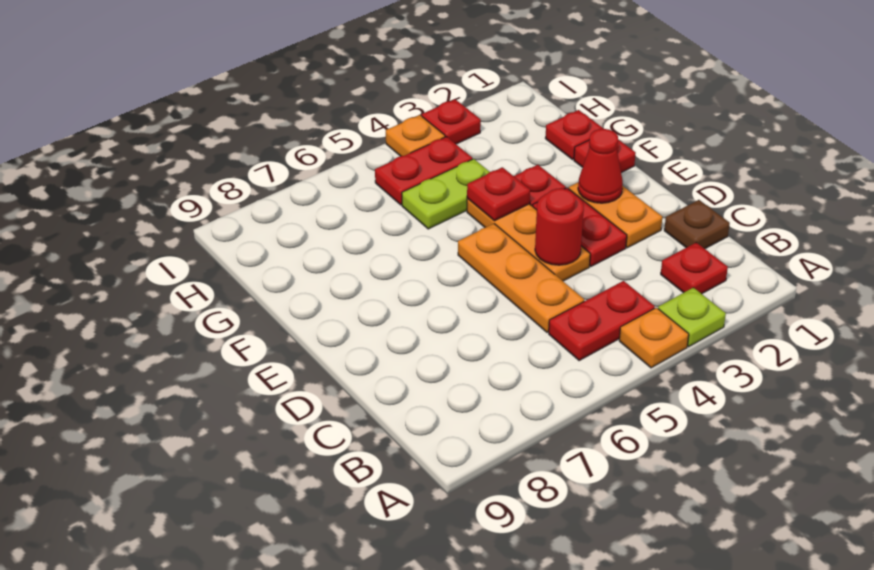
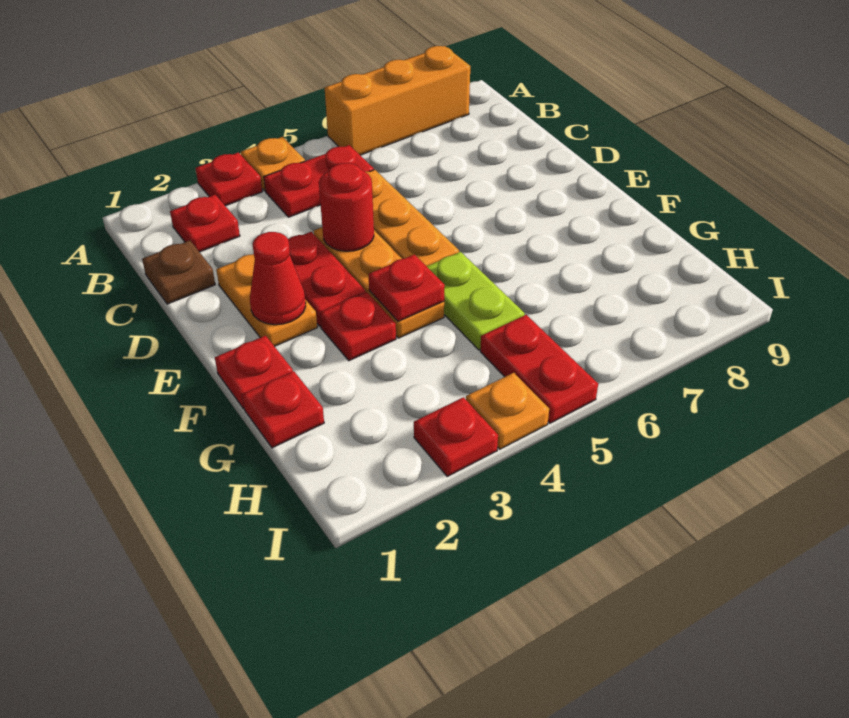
lime 1x1 plate [658,288,726,347] -> red 1x1 plate [196,152,262,206]
none -> orange 1x3 brick [325,46,470,155]
lime 1x2 plate [402,159,489,229] -> lime 1x2 plate turned to [427,252,525,350]
red 1x2 plate [375,137,472,205] -> red 1x2 plate turned to [480,315,598,423]

